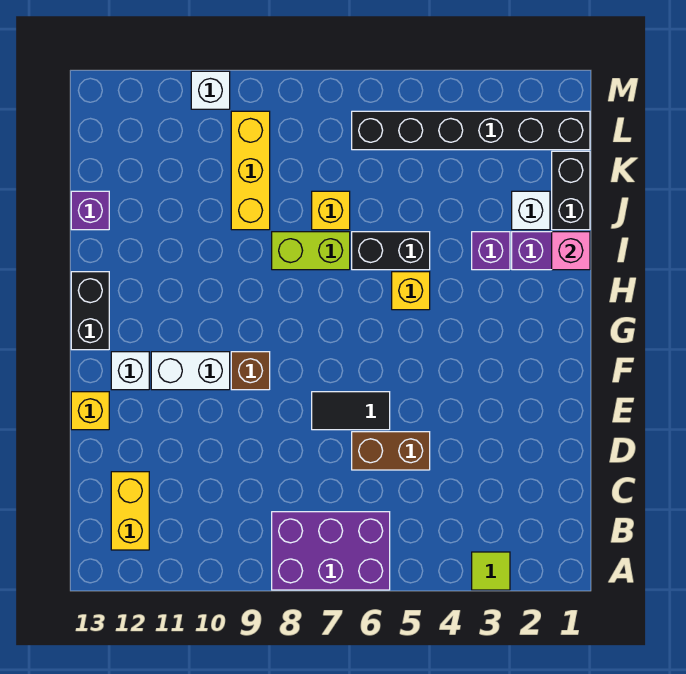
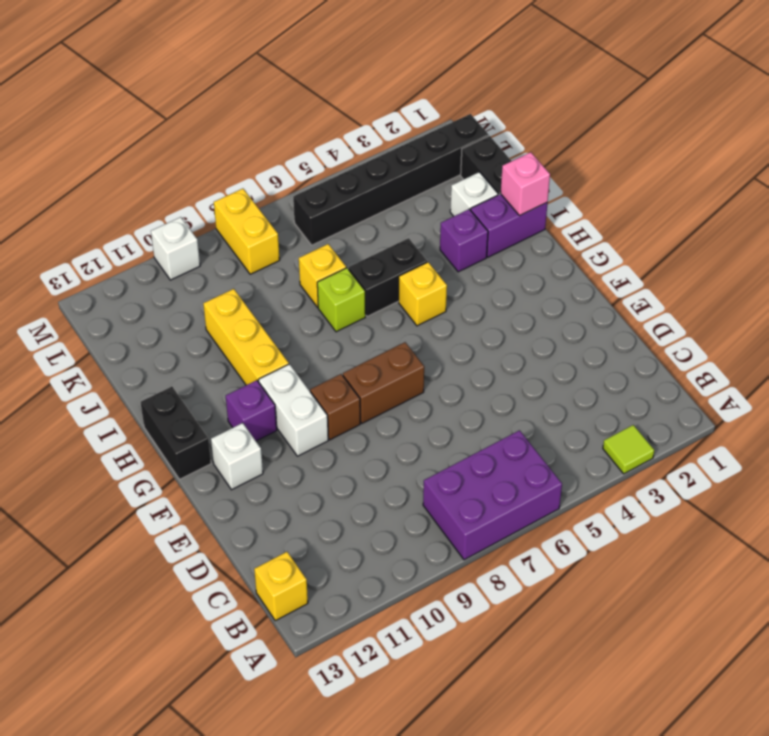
yellow 1x2 brick [111,472,149,550] -> yellow 1x2 brick moved to [214,189,280,274]
brown 1x2 brick [352,432,430,470] -> brown 1x2 brick moved to [343,342,424,423]
black 1x2 tile [312,392,390,430] -> none
yellow 1x1 brick [71,392,109,430] -> yellow 1x1 brick moved to [254,552,308,621]
white 1x2 brick [151,352,230,390] -> white 1x2 brick turned to [259,364,328,456]
lime 1x2 brick [272,232,350,270] -> lime 1x1 brick [317,268,366,332]
yellow 1x3 brick [231,111,270,230] -> yellow 1x3 brick moved to [203,289,289,385]
purple 1x1 brick [71,191,109,230] -> purple 1x1 brick moved to [226,380,277,441]

